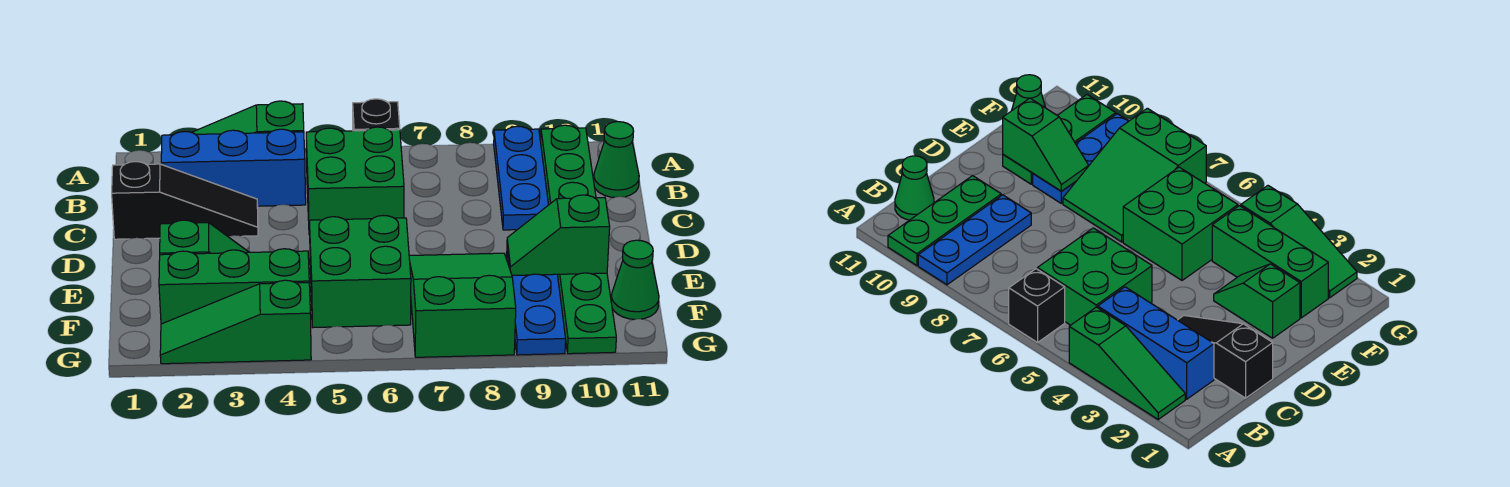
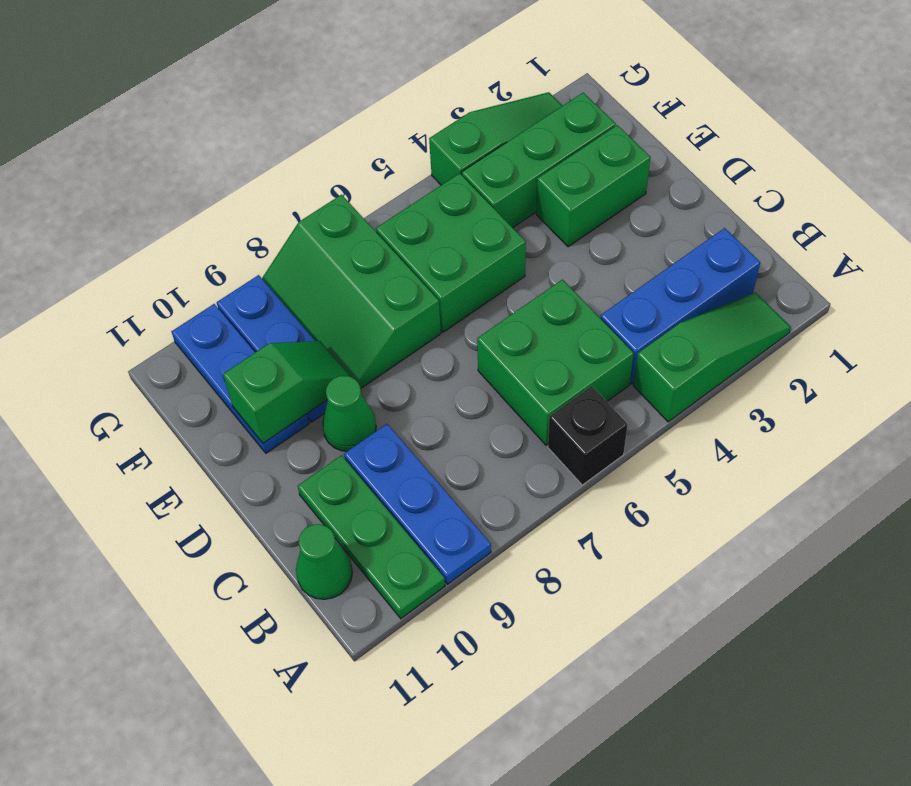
black 1x3 slope [112,162,258,239] -> none
green 1x2 slope [160,220,248,255] -> green 1x2 brick [536,125,650,247]
green 2x3 slope [409,253,516,357] -> green 2x3 slope turned to [262,195,441,389]
green 1x3 plate [557,273,616,354] -> blue 1x3 plate [171,304,309,453]
green 1x1 cone [611,240,659,319] -> green 1x1 cone moved to [322,376,376,451]

